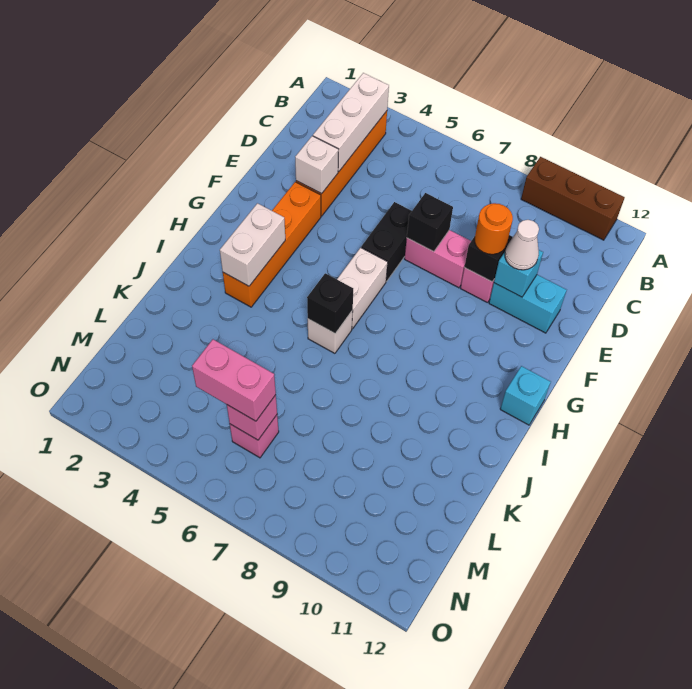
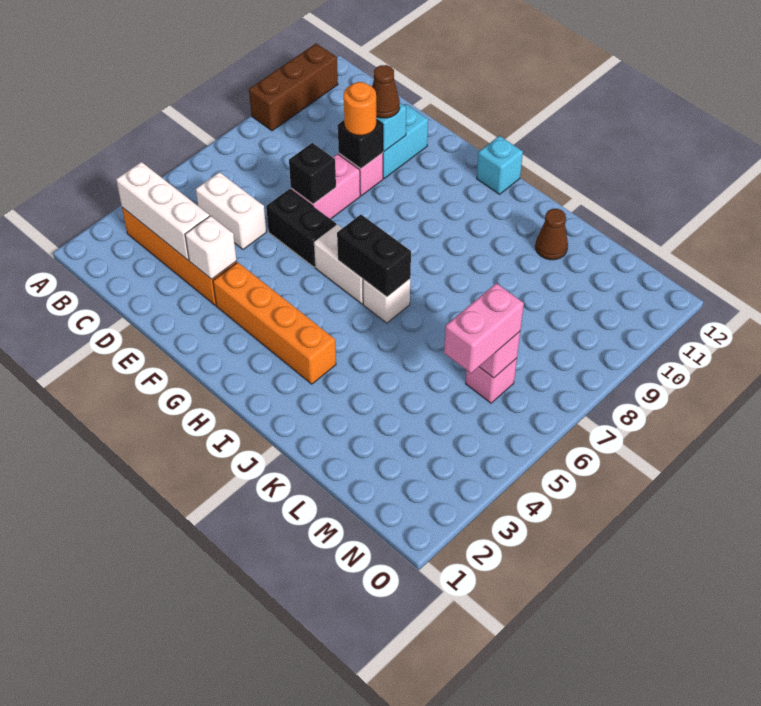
white 1x1 cone [505,220,539,270] -> brown 1x1 cone [372,65,400,118]
white 1x2 brick [220,203,285,286] -> white 1x2 brick moved to [196,172,266,249]
black 1x1 brick [307,273,353,333] -> black 1x2 brick [337,215,411,297]
none -> brown 1x1 cone [535,209,568,260]

